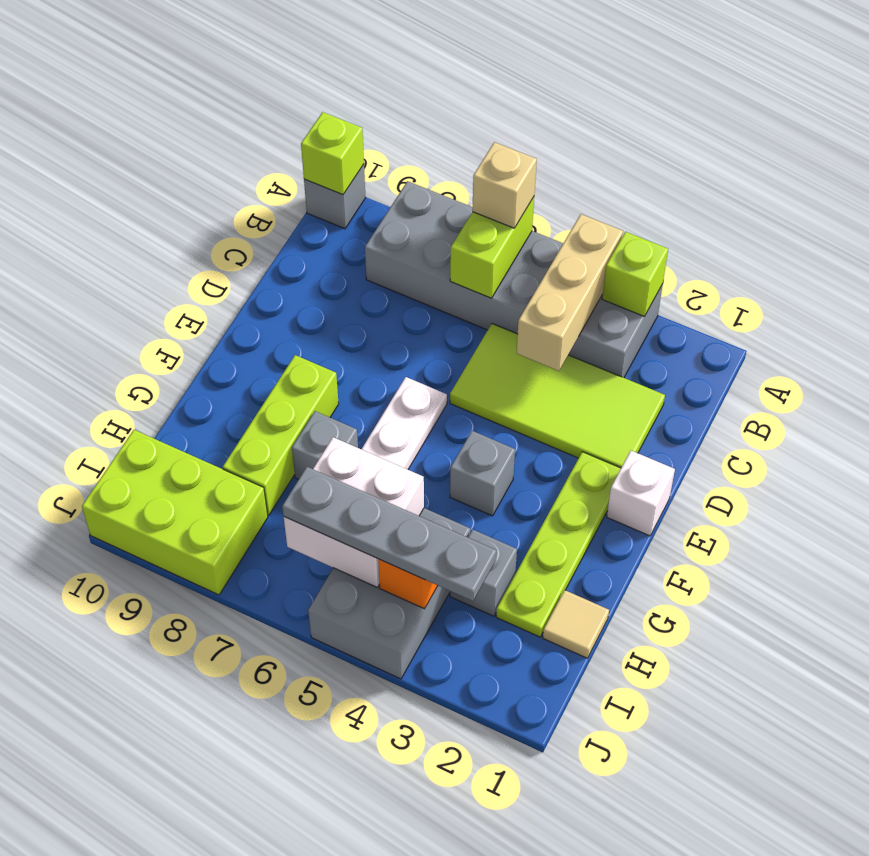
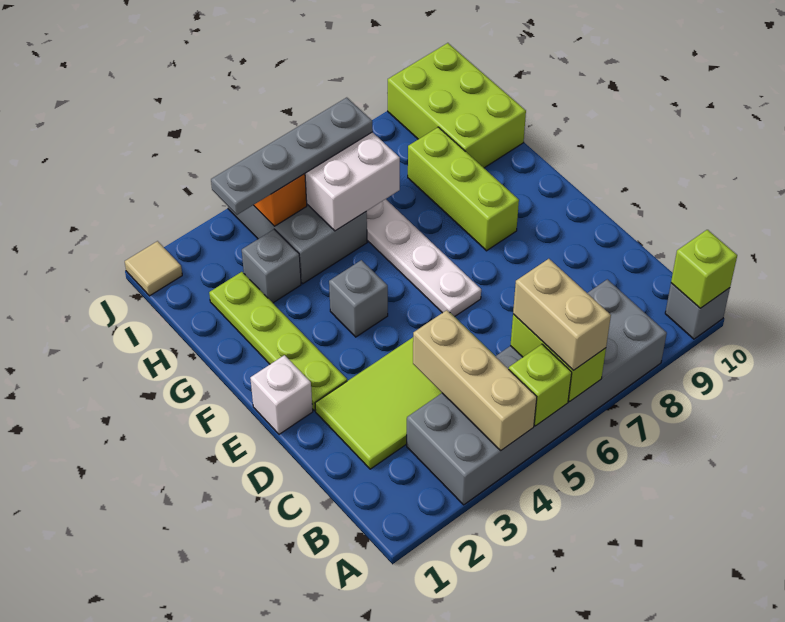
lime 1x1 brick [602,232,668,316] -> lime 1x1 brick moved to [509,344,572,426]
tan 1x1 brick [472,142,537,228] -> tan 1x2 brick [513,259,611,370]
grey 1x1 brick [292,411,358,479] -> none
tan 1x1 tile [543,590,609,658] -> tan 1x1 tile moved to [125,241,182,296]
lime 2x3 brick [82,430,268,595] -> lime 2x3 brick turned to [388,43,526,168]

